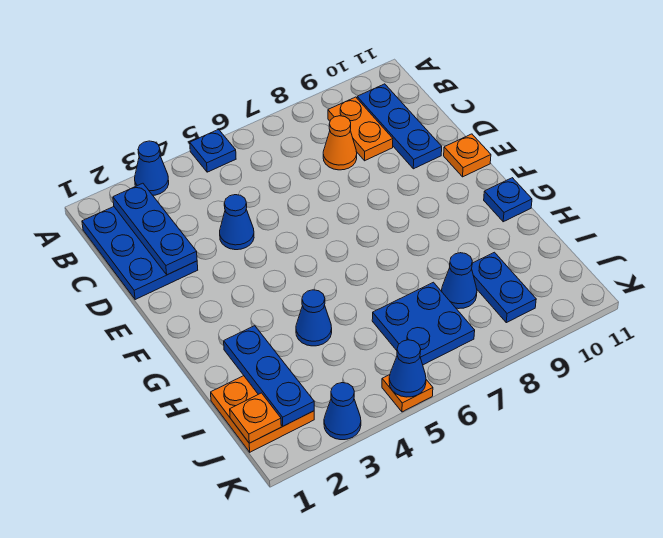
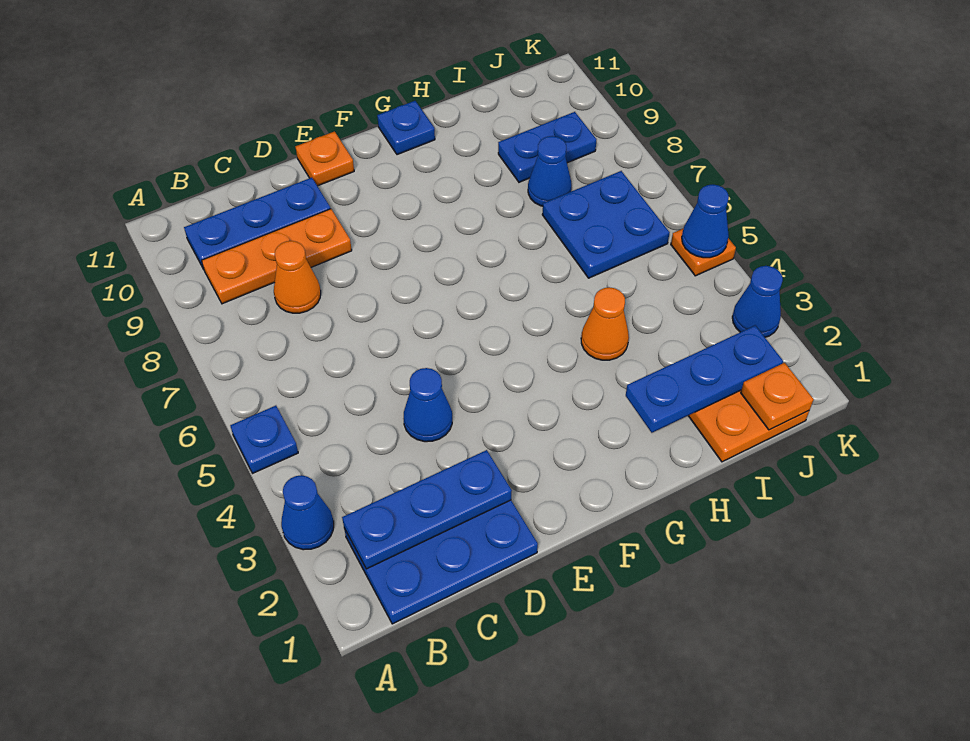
orange 1x2 plate [328,97,393,161] -> orange 1x3 plate [202,209,352,304]
blue 1x1 cone [296,290,332,346] -> orange 1x1 cone [581,287,629,360]

